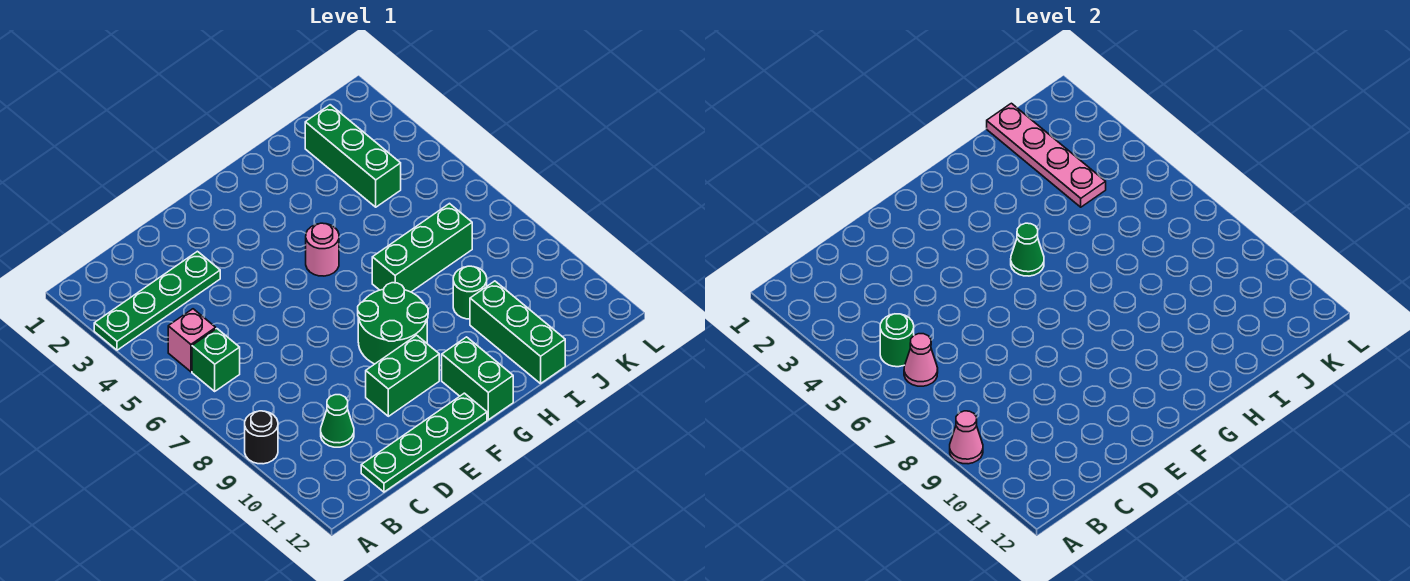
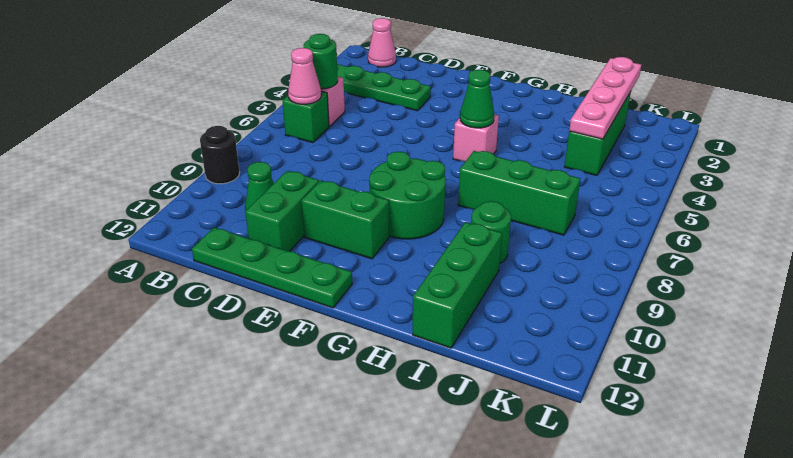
pink 1x1 cone [950,411,983,464] -> pink 1x1 cone moved to [368,18,396,67]
pink 1x1 round brick [306,223,339,276] -> pink 1x1 brick [453,114,499,161]
green 1x2 brick [442,337,513,420] -> green 1x2 brick moved to [245,171,319,251]

